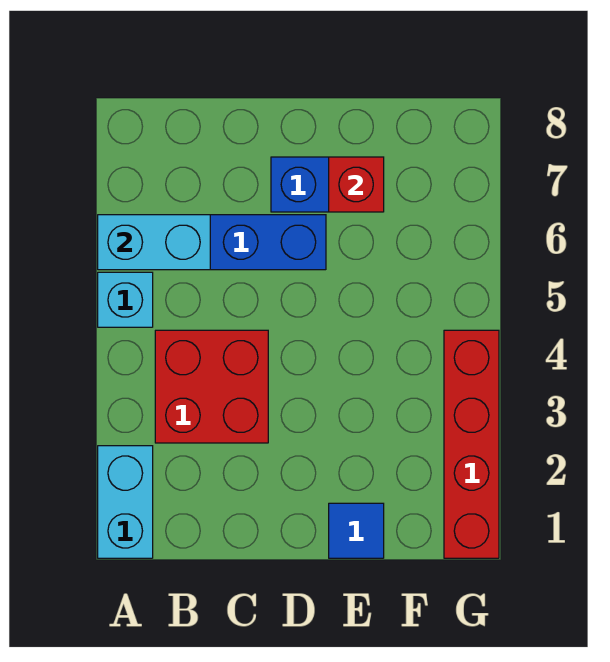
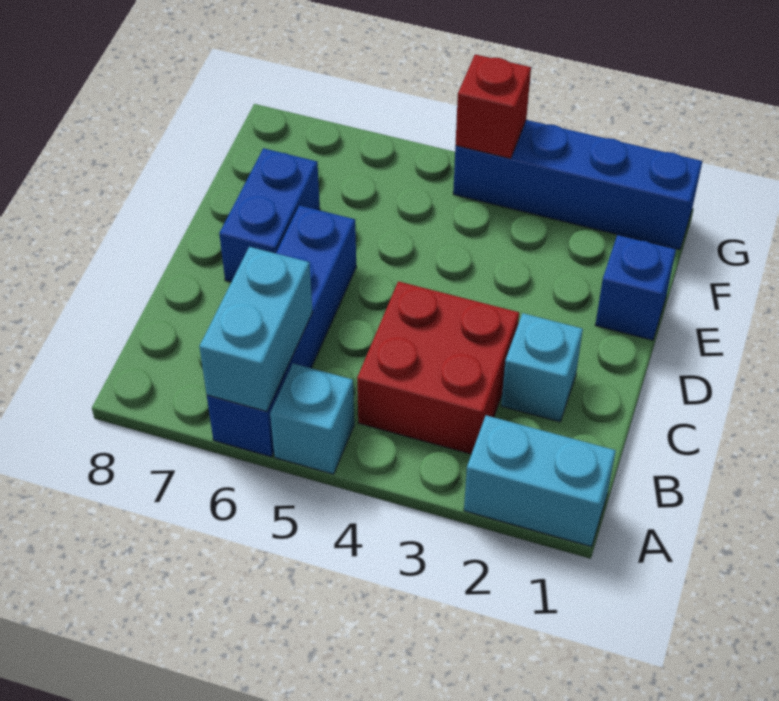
none -> cyan 1x1 brick [501,313,583,422]
blue 1x1 tile [329,503,384,558] -> blue 1x1 brick [595,235,676,340]
red 1x1 brick [329,157,384,212] -> red 1x1 brick moved to [456,54,531,159]
red 1x4 brick [444,330,499,558] -> blue 1x4 brick [453,120,702,250]

